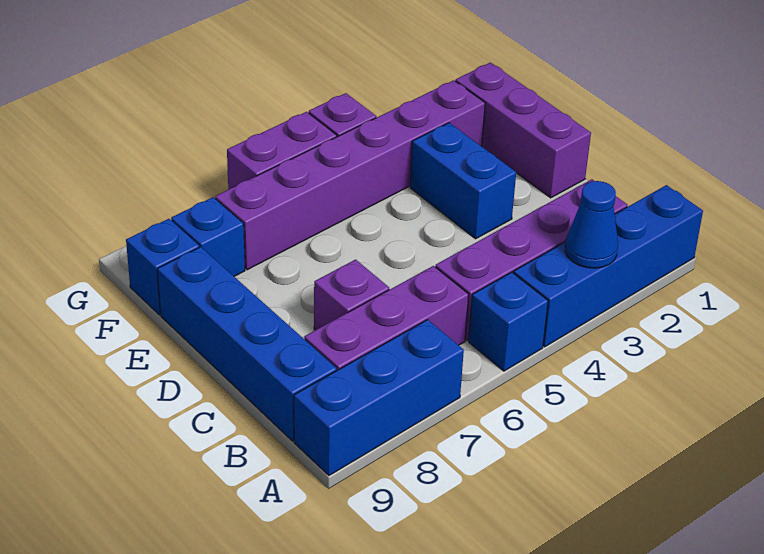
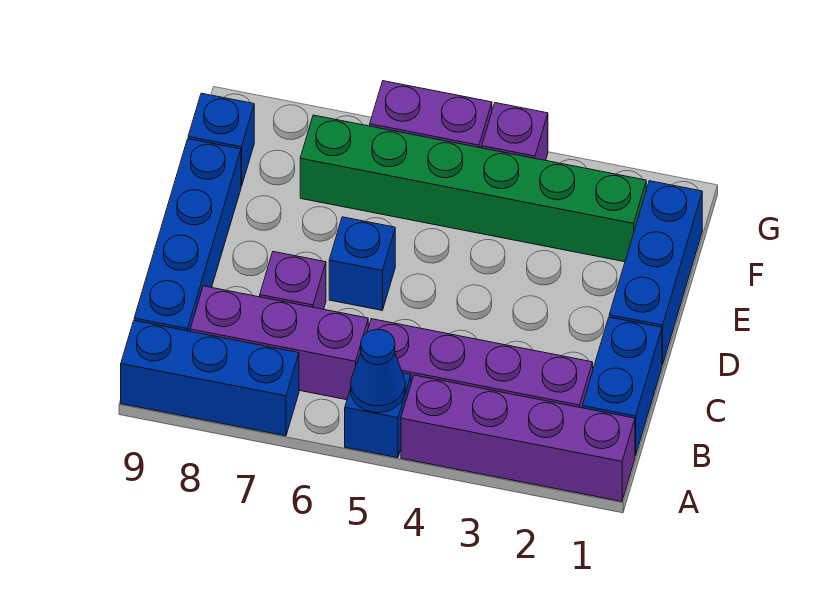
blue 1x4 brick [514,185,703,347] -> purple 1x4 brick [401,375,635,501]
blue 1x1 cone [565,181,618,268] -> blue 1x1 cone moved to [351,329,405,413]
purple 1x3 brick [455,63,591,198] -> blue 1x3 brick [609,181,702,365]
blue 1x2 brick [410,123,516,239] -> blue 1x2 brick moved to [582,317,662,456]
purple 1x6 brick [215,80,485,270] -> green 1x6 brick [300,115,646,262]
blue 1x1 brick [171,197,245,276] -> blue 1x1 brick moved to [329,217,395,310]

